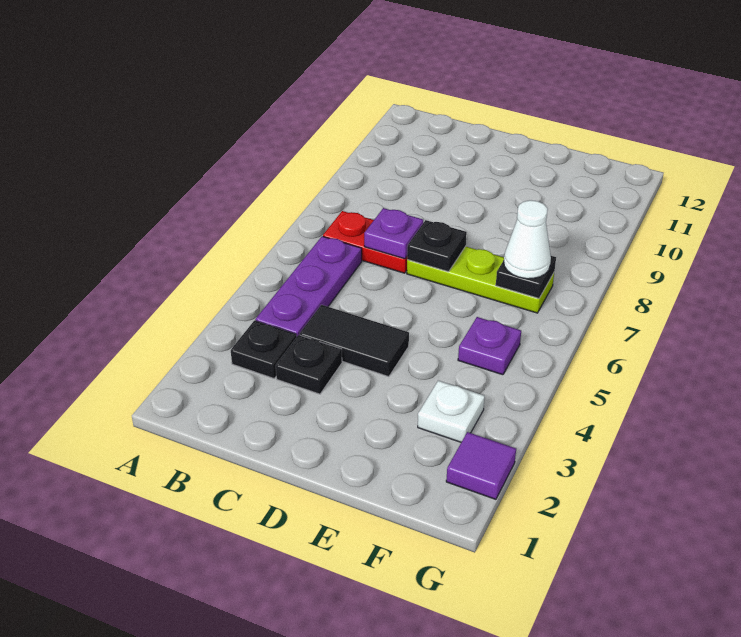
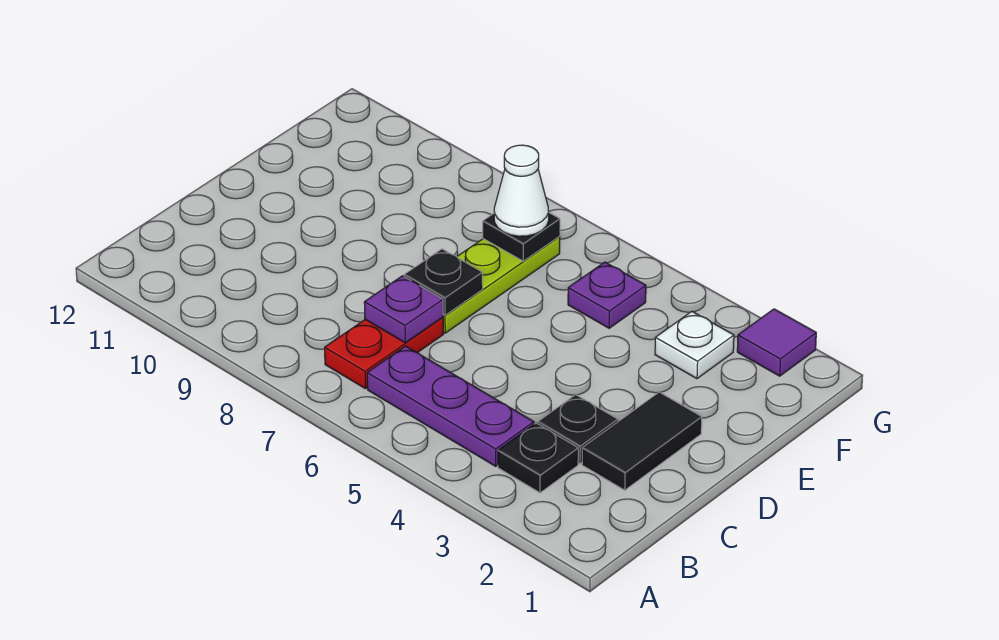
black 1x2 tile [300,305,409,377] -> black 1x2 tile moved to [582,392,702,490]

